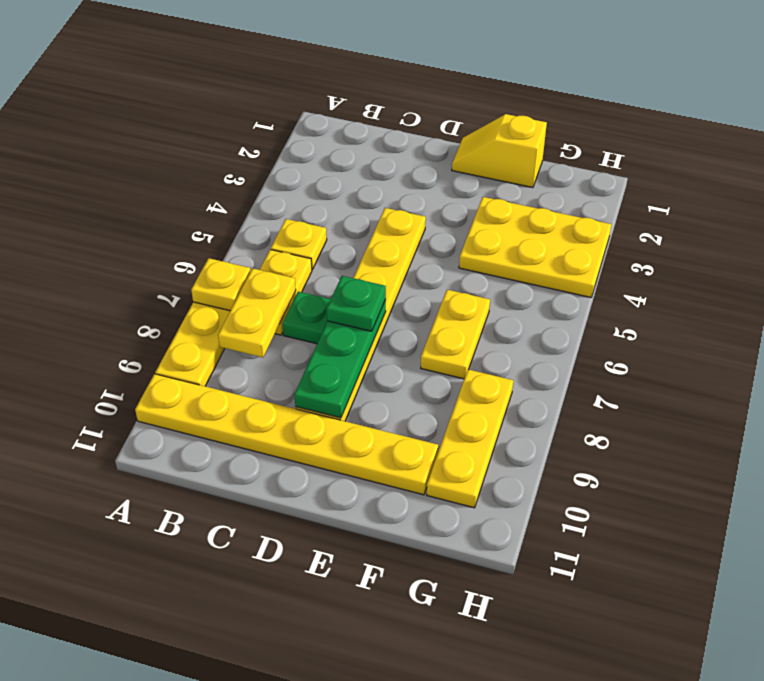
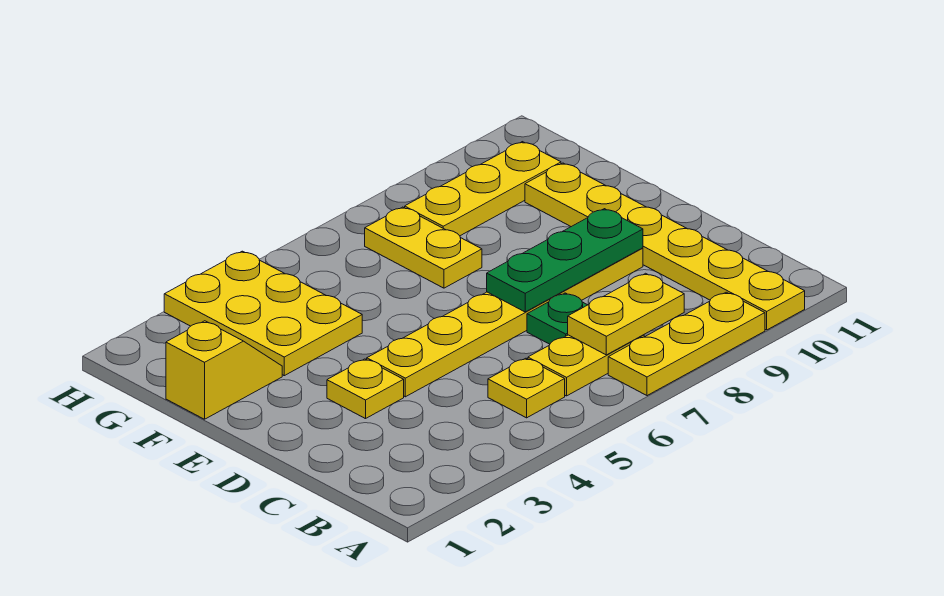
yellow 1x1 plate [191,258,251,311] -> yellow 1x1 plate moved to [327,359,404,419]
green 1x1 plate [327,276,386,331] -> none
yellow 1x2 slope [452,114,547,188] -> yellow 1x2 slope turned to [166,321,282,419]
yellow 1x2 plate [421,290,490,379] -> yellow 1x2 plate turned to [365,207,482,288]

